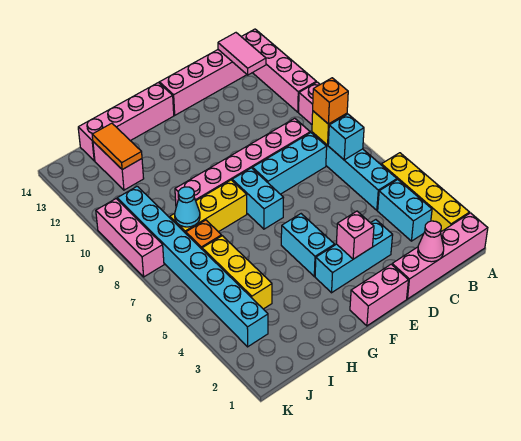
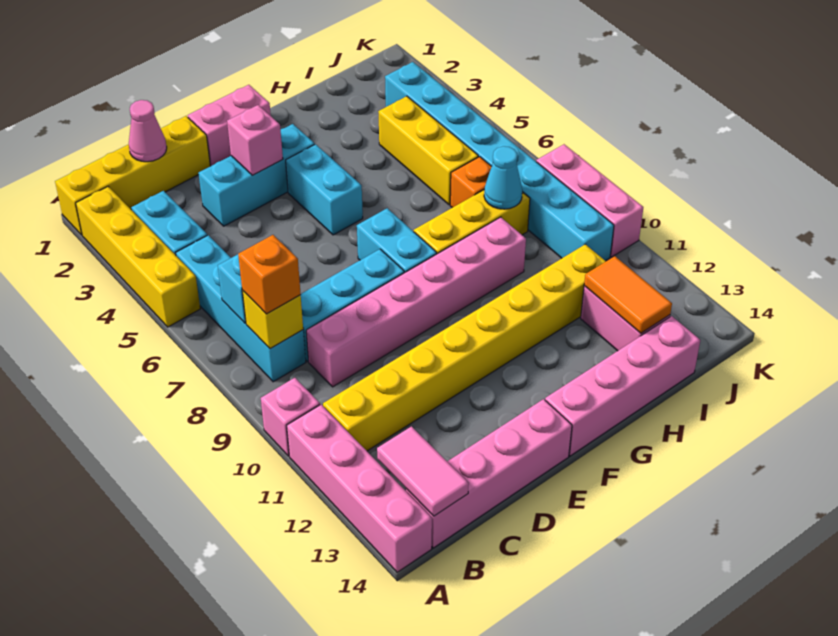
pink 1x4 brick [392,213,488,299] -> yellow 1x4 brick [55,116,210,235]
none -> yellow 1x8 brick [323,244,606,451]

